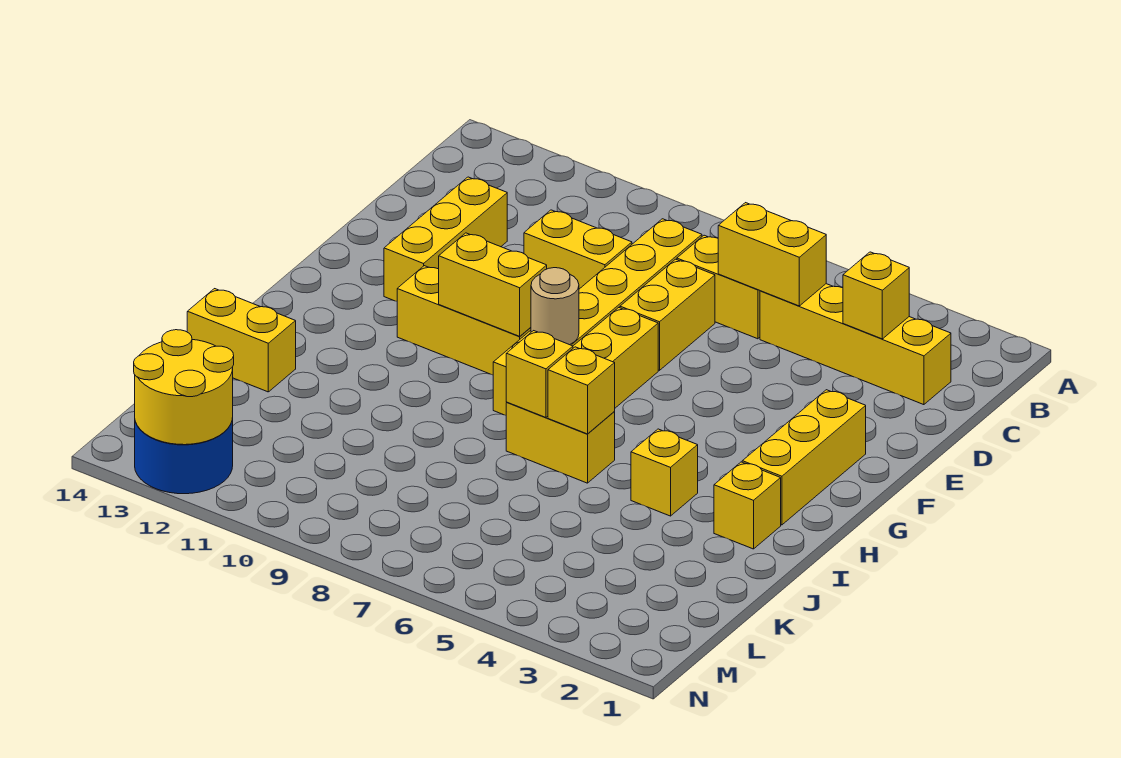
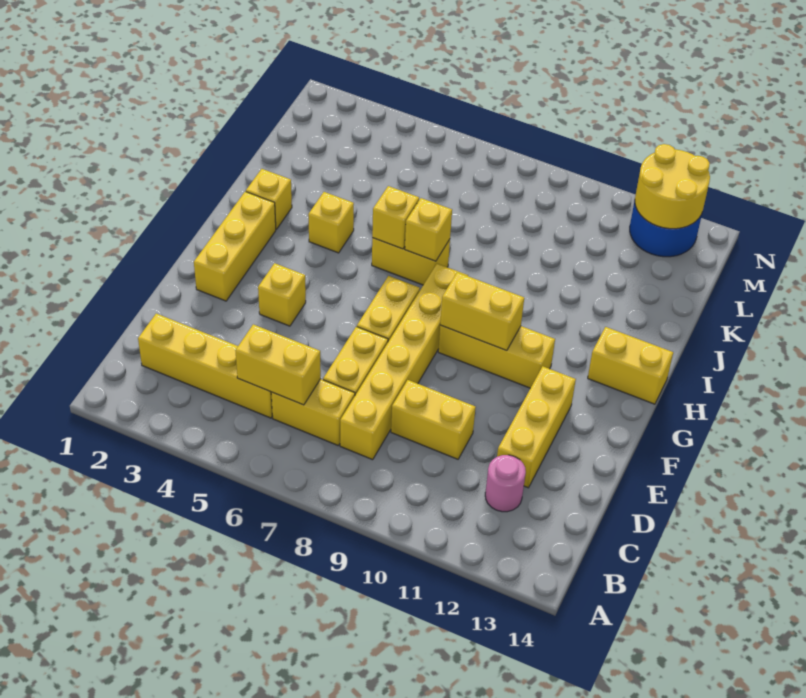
yellow 1x1 brick [843,252,909,339] -> yellow 1x1 brick moved to [258,263,306,326]
none -> pink 1x1 round brick [485,455,526,512]
tan 1x1 round brick [531,268,579,345] -> none
yellow 1x2 brick [187,289,296,392] -> yellow 1x2 brick moved to [588,327,673,404]

